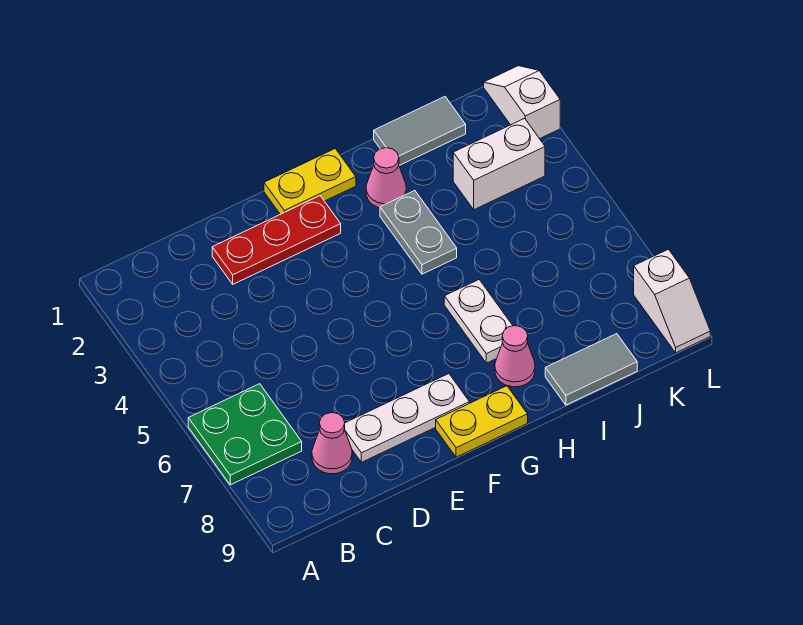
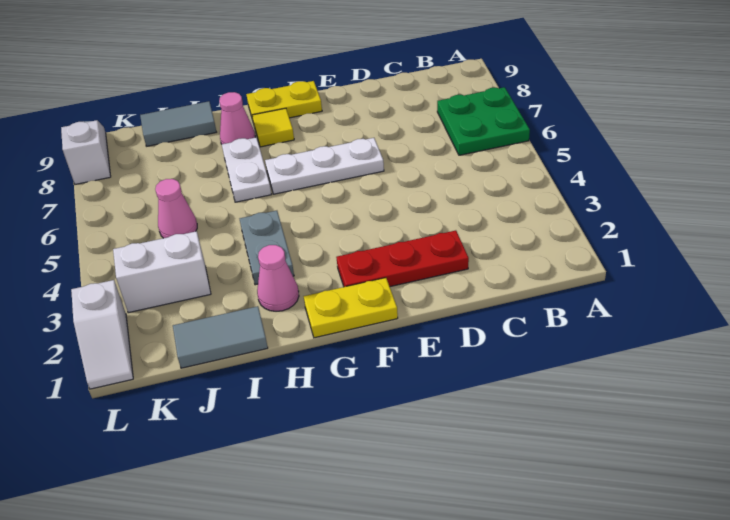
pink 1x1 cone [312,413,352,474] -> pink 1x1 cone moved to [155,179,197,238]
white 1x3 plate [344,374,469,462] -> white 1x3 plate moved to [265,138,384,194]
none -> yellow 1x1 tile [252,108,294,147]

